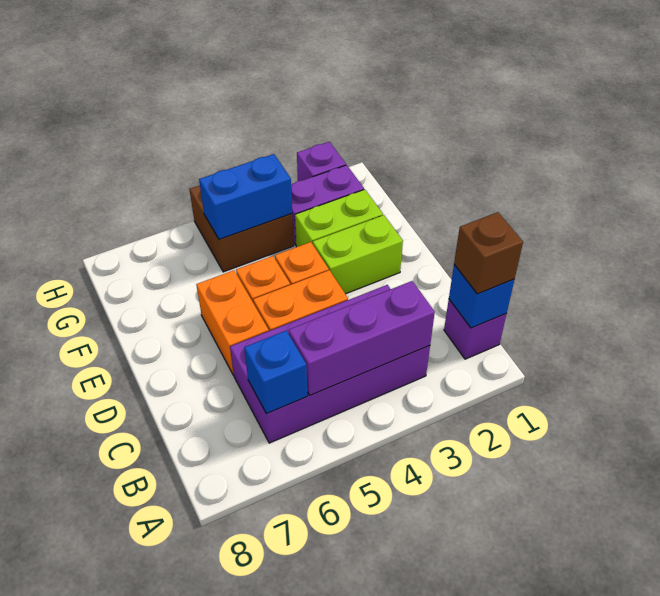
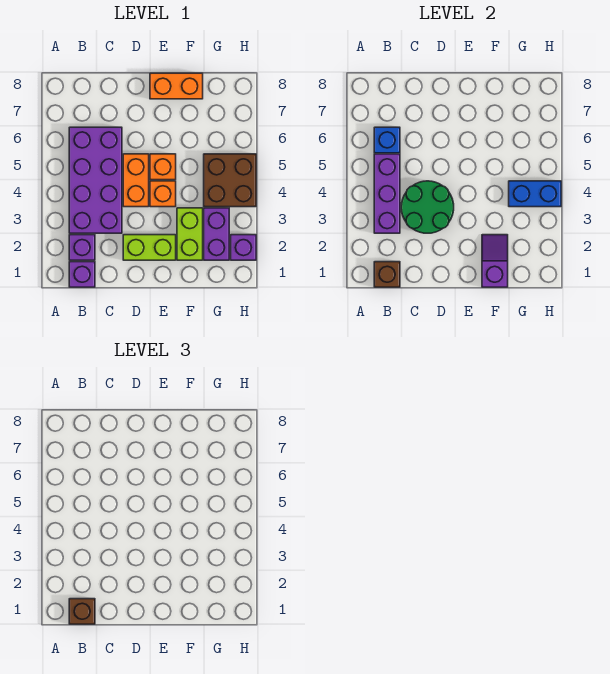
blue 1x1 brick [449,265,514,328] -> brown 1x1 brick [374,262,400,287]
none -> purple 1x1 brick [69,235,95,260]
none -> green 2x2 round brick [401,181,454,233]
orange 1x2 brick [196,270,269,375] -> orange 1x2 brick moved to [150,73,203,99]
lime 1x2 brick [313,215,403,294] -> lime 1x2 brick turned to [123,235,176,260]
none -> purple 1x2 slope [482,235,508,287]
blue 1x2 brick [199,154,292,240] -> blue 1x2 brick turned to [509,181,561,207]

